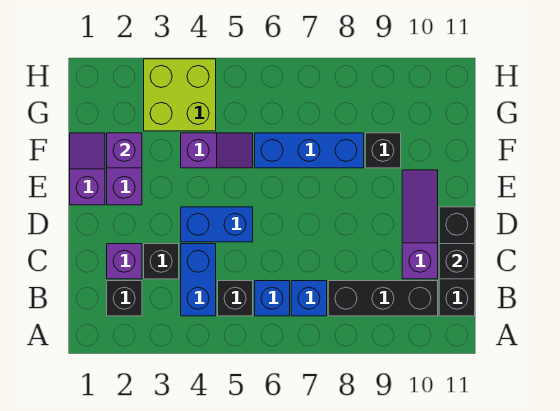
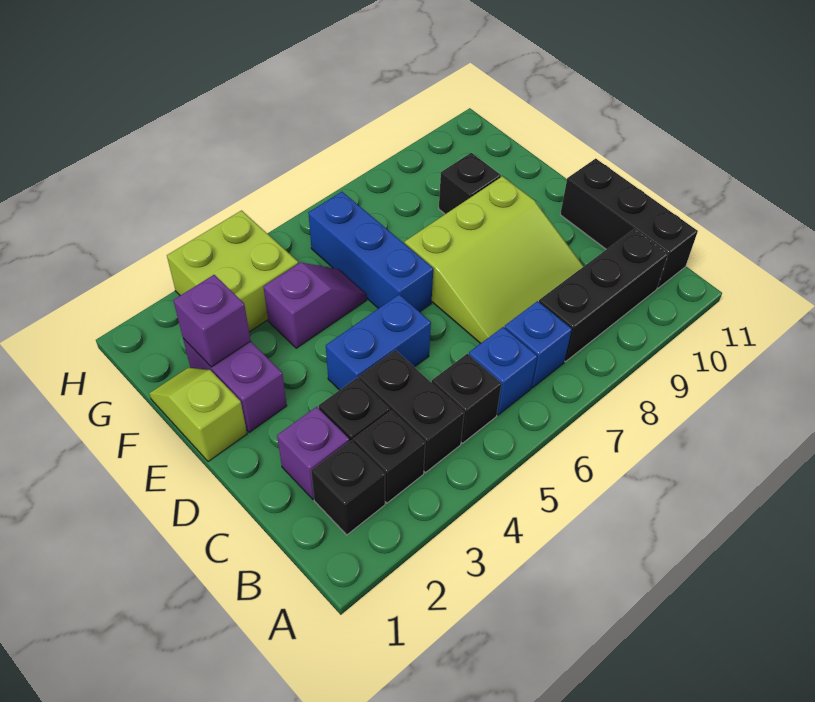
blue 1x2 brick [181,244,216,316] -> black 1x2 brick [359,350,464,473]
none -> lime 3x3 slope [404,176,584,343]
purple 1x3 slope [402,170,438,279] -> none
black 1x1 brick [439,244,475,279] -> black 1x1 brick moved to [353,411,425,503]
purple 1x2 slope [70,133,105,205] -> lime 1x2 slope [149,368,247,462]
blue 1x3 brick [255,133,364,168] -> blue 1x3 brick turned to [308,192,433,312]

